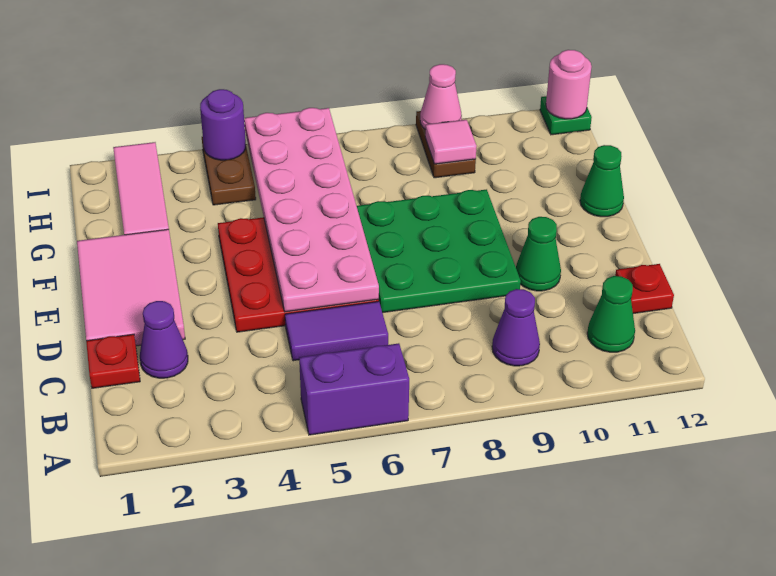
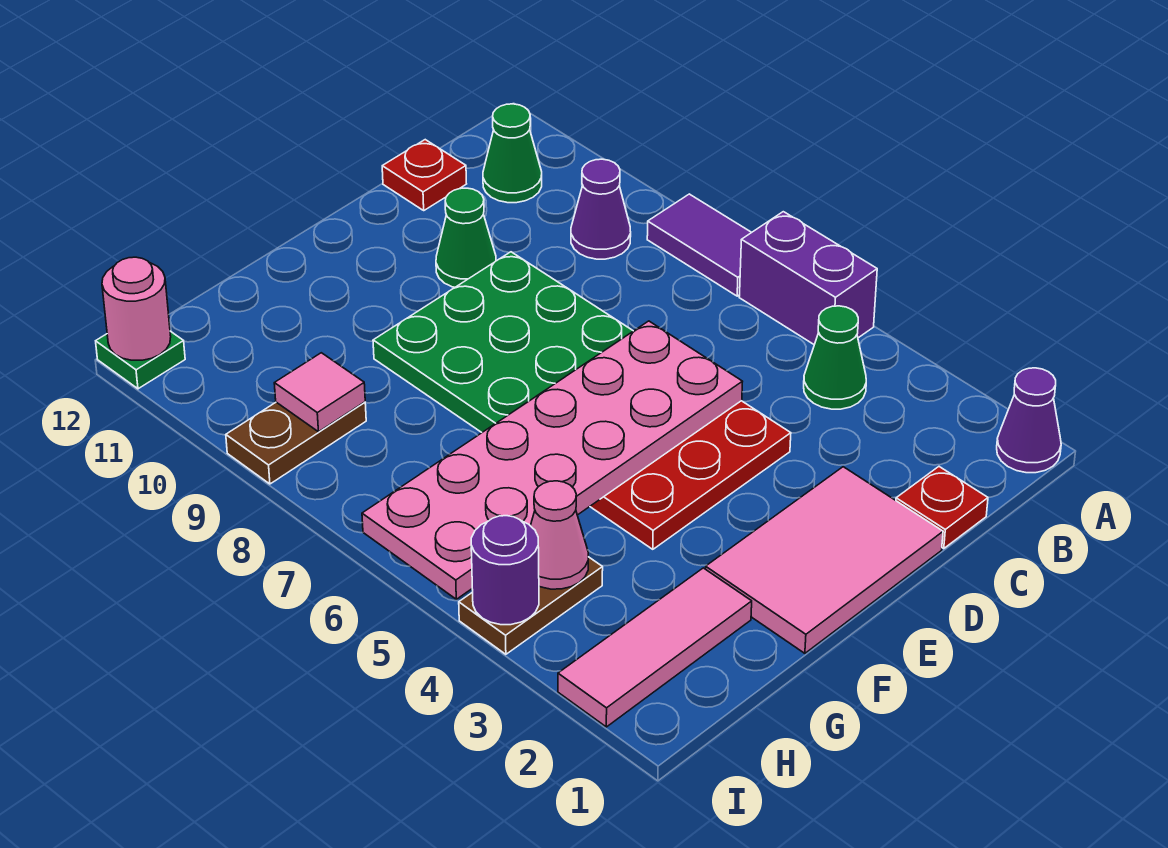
purple 1x1 cone [140,301,188,378] -> purple 1x1 cone moved to [997,368,1061,473]
purple 1x2 tile [285,301,388,361] -> purple 1x2 tile moved to [647,194,752,296]
green 1x1 cone [580,145,624,217] -> green 1x1 cone moved to [804,306,866,409]
pink 1x1 cone [420,64,462,130] -> pink 1x1 cone moved to [531,481,588,589]

